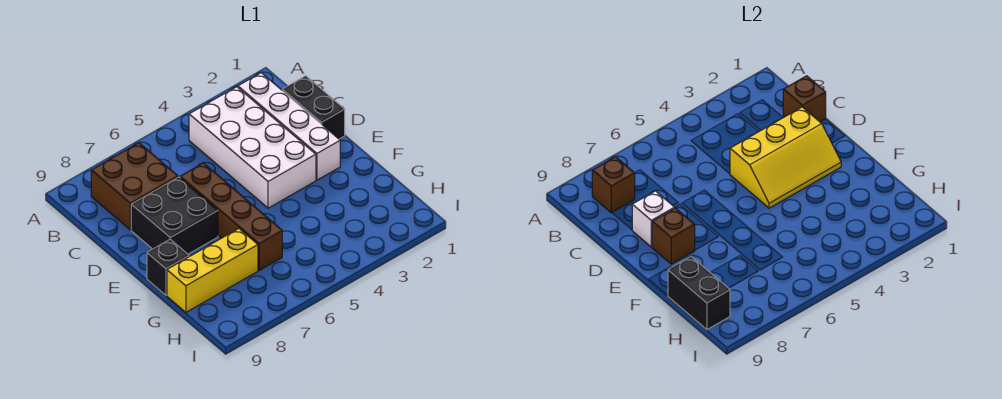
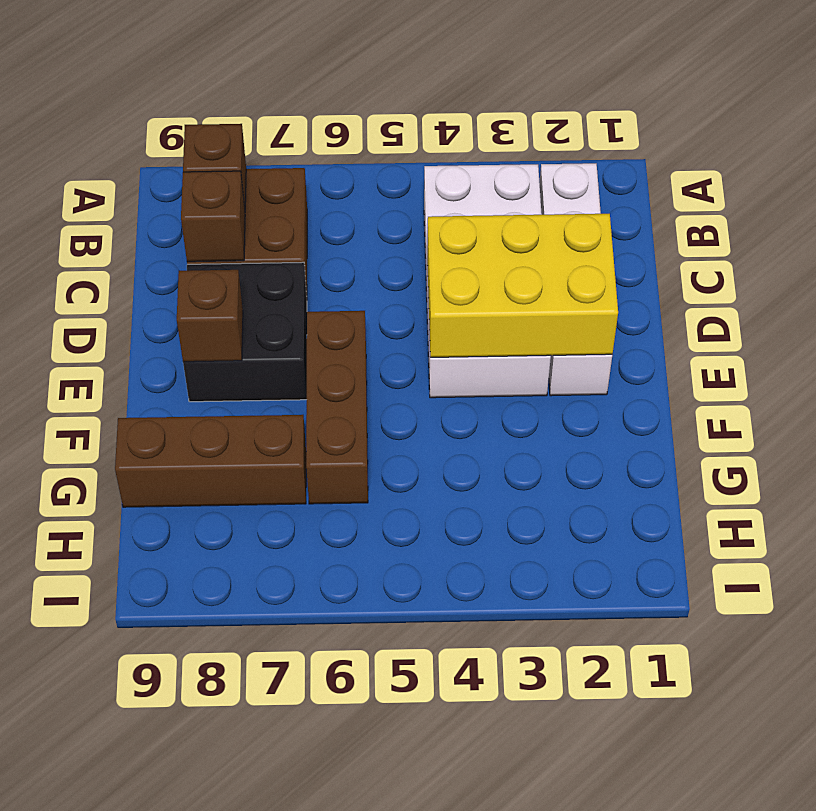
black 1x2 brick [282,76,345,139] -> none
brown 1x1 brick [783,76,826,122] -> brown 1x1 brick moved to [181,171,245,262]
yellow 2x3 slope [730,107,841,208] -> yellow 2x3 brick [427,214,618,357]
brown 1x4 brick [180,163,282,270] -> brown 1x3 brick [306,311,368,504]
white 1x1 brick [632,191,675,247] -> none
black 1x1 brick [147,239,189,295] -> none
yellow 1x3 brick [167,229,258,312] -> brown 1x3 brick [115,415,306,507]
black 1x2 brick [668,257,730,330] -> none

